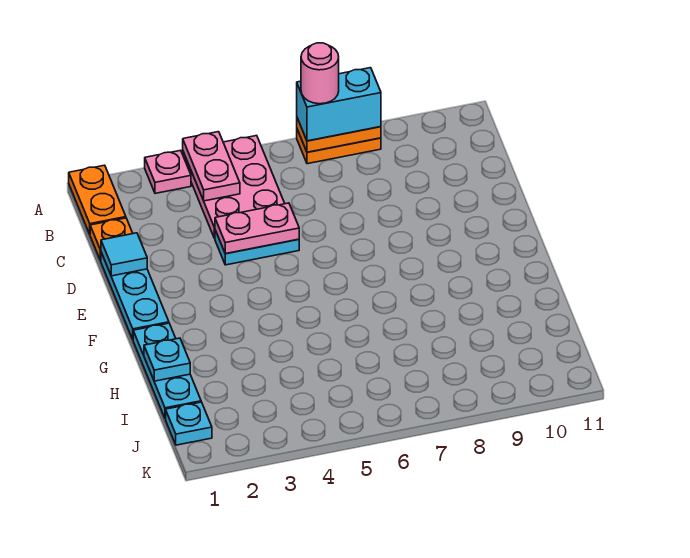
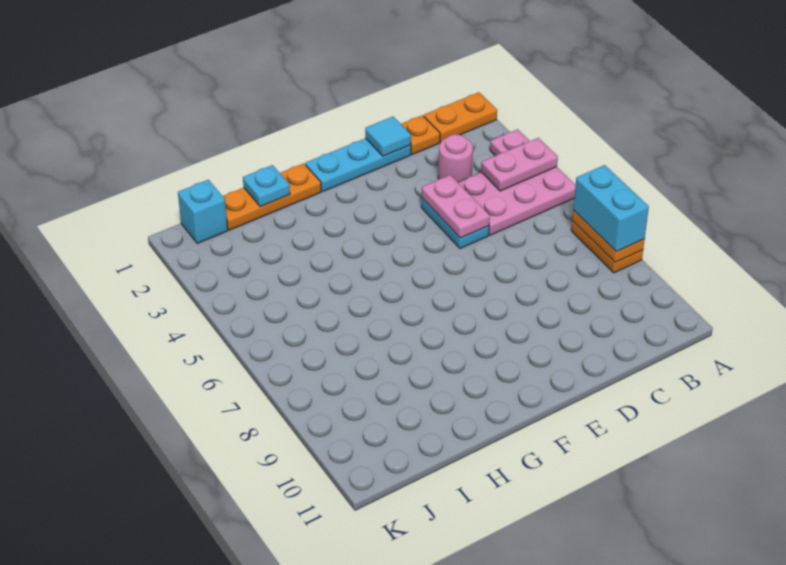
pink 1x1 round brick [301,43,339,104] -> pink 1x1 round brick moved to [438,134,473,182]
cyan 1x3 plate [133,323,201,419] -> orange 1x3 plate [223,163,321,230]
cyan 1x1 plate [166,402,212,445] -> cyan 1x1 brick [178,180,228,243]

